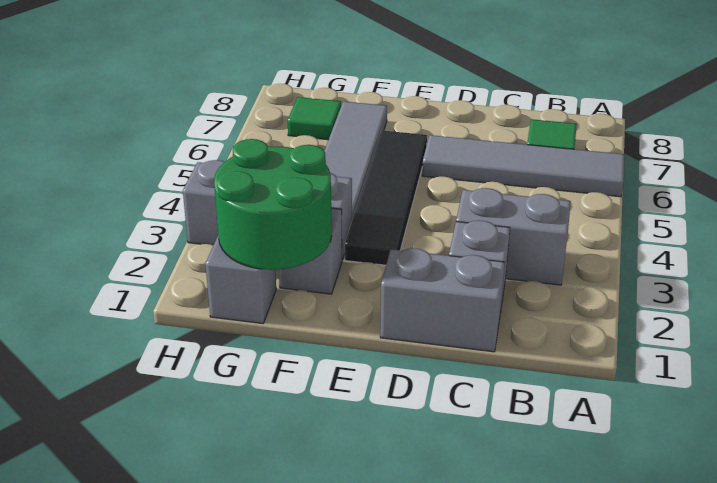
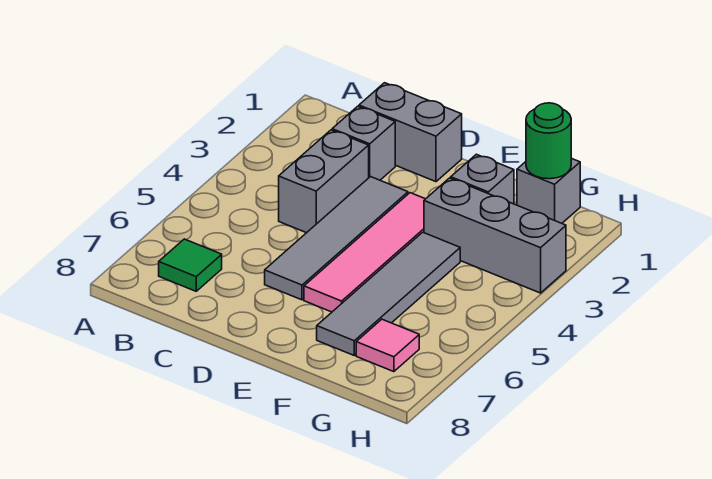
grey 1x4 tile [422,135,625,197] -> grey 1x4 tile turned to [265,177,408,300]
grey 1x2 brick [456,188,571,285] -> grey 1x2 brick turned to [279,130,369,233]
black 1x4 tile [345,130,427,265] -> pink 1x4 tile [304,193,425,312]
green 2x2 round brick [214,139,332,270] -> green 1x1 round brick [526,103,571,179]
green 1x1 tile [288,97,341,140] -> pink 1x1 tile [356,319,419,372]

